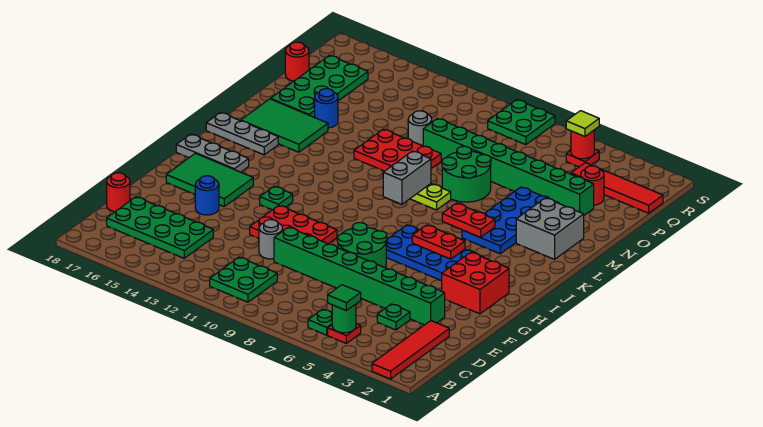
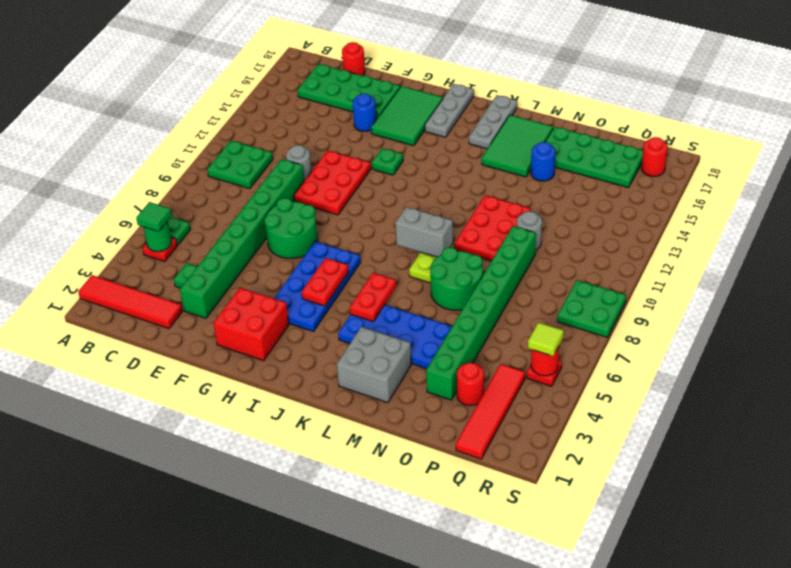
green 2x4 plate [107,197,213,258] -> green 2x4 plate turned to [297,64,400,118]
red 1x1 round brick [285,42,309,81] -> red 1x1 round brick moved to [641,137,668,176]

